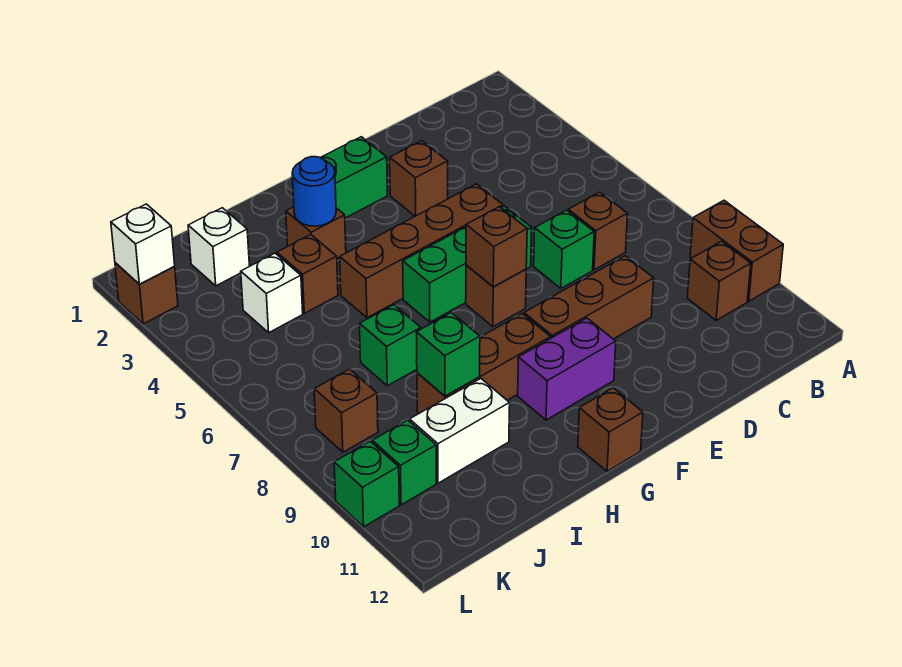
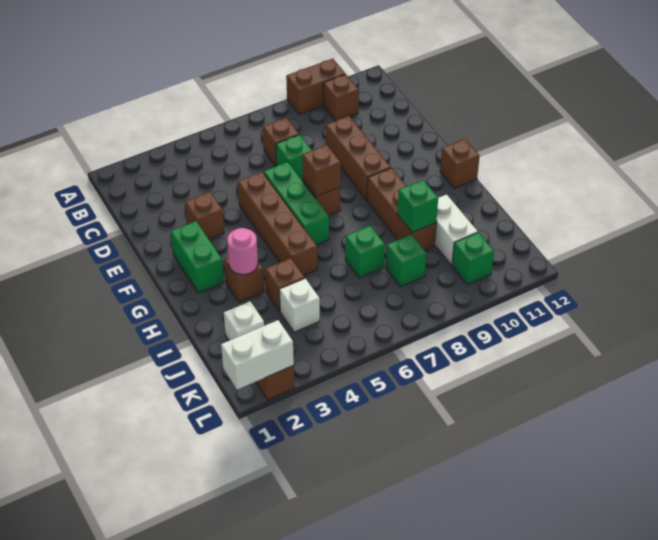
purple 1x2 brick [518,318,616,420] -> none
blue 1x1 round brick [292,157,336,226] -> pink 1x1 round brick [227,228,258,275]
brown 1x1 brick [314,369,378,452] -> none
white 1x1 brick [111,204,175,284] -> white 1x2 brick [221,320,294,390]
green 1x1 brick [334,441,399,527] -> green 1x1 brick moved to [386,234,426,287]

